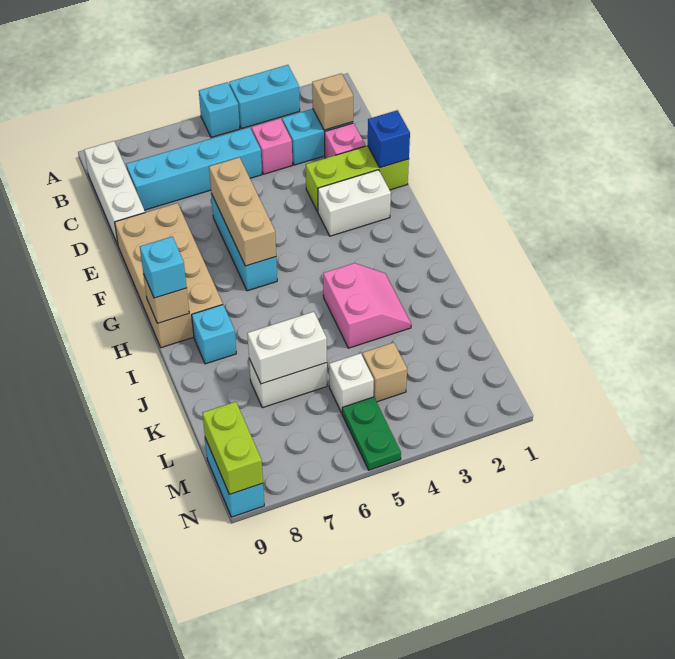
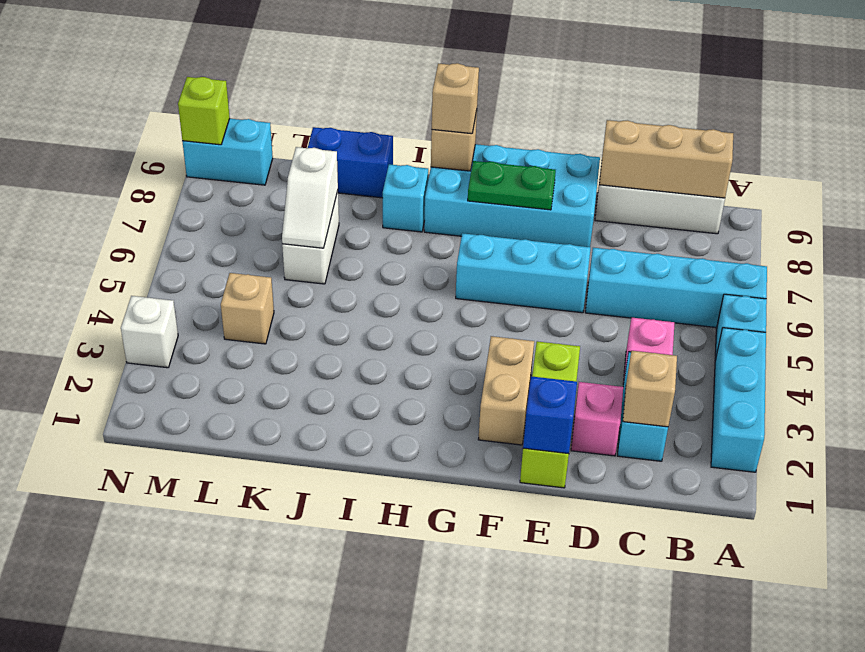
cyan 1x2 brick [229,65,300,129] -> cyan 1x3 brick [711,328,766,472]
cyan 1x4 brick [126,127,262,210] -> cyan 1x4 brick turned to [585,248,767,328]
tan 1x3 brick [209,157,276,266] -> tan 1x3 brick moved to [599,120,733,198]
tan 2x4 brick [115,203,223,348] -> cyan 2x4 brick [424,144,600,247]
white 1x2 brick [318,170,391,236] -> tan 1x2 brick [478,336,534,445]
cyan 1x1 brick [140,237,187,298] -> tan 1x1 brick [432,63,479,134]
pink 2x2 slope [323,263,411,348] -> none
none -> blue 1x2 brick [308,127,393,198]
white 1x2 brick [247,312,327,384] -> white 1x2 slope [282,147,338,248]
white 1x1 brick [329,353,374,413] -> white 1x1 brick moved to [121,296,178,368]
green 1x2 plate [342,397,401,470] -> green 1x2 plate moved to [468,161,556,210]
lime 1x2 brick [203,402,263,494] -> lime 1x1 brick [178,77,230,145]

